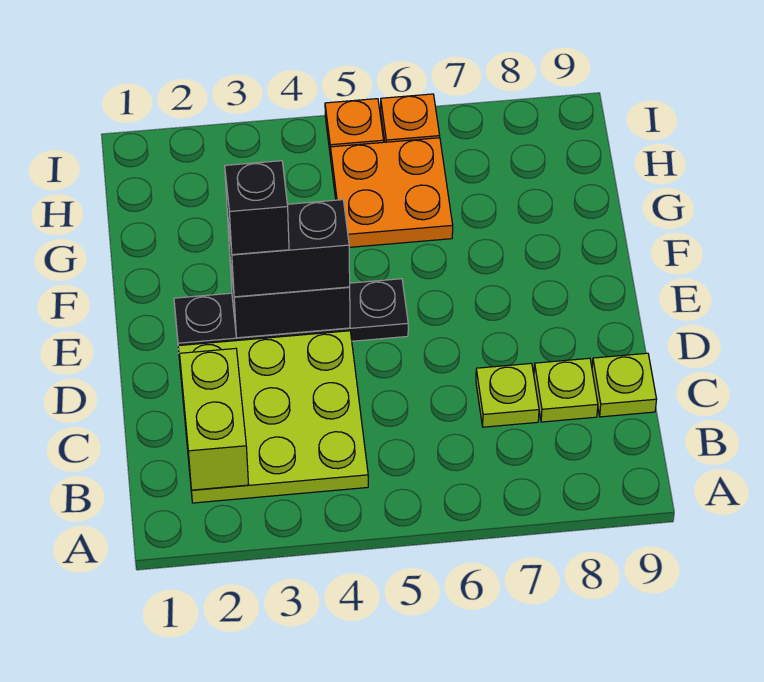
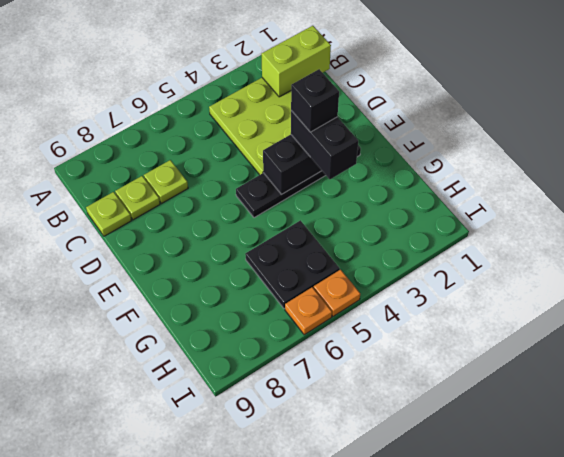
lime 1x2 brick [180,348,249,490] -> lime 1x2 brick turned to [261,26,331,97]
black 1x2 brick [227,200,350,297] -> black 1x2 brick turned to [291,111,358,179]
orange 2x2 plate [331,138,453,247] -> black 2x2 plate [245,220,340,309]

